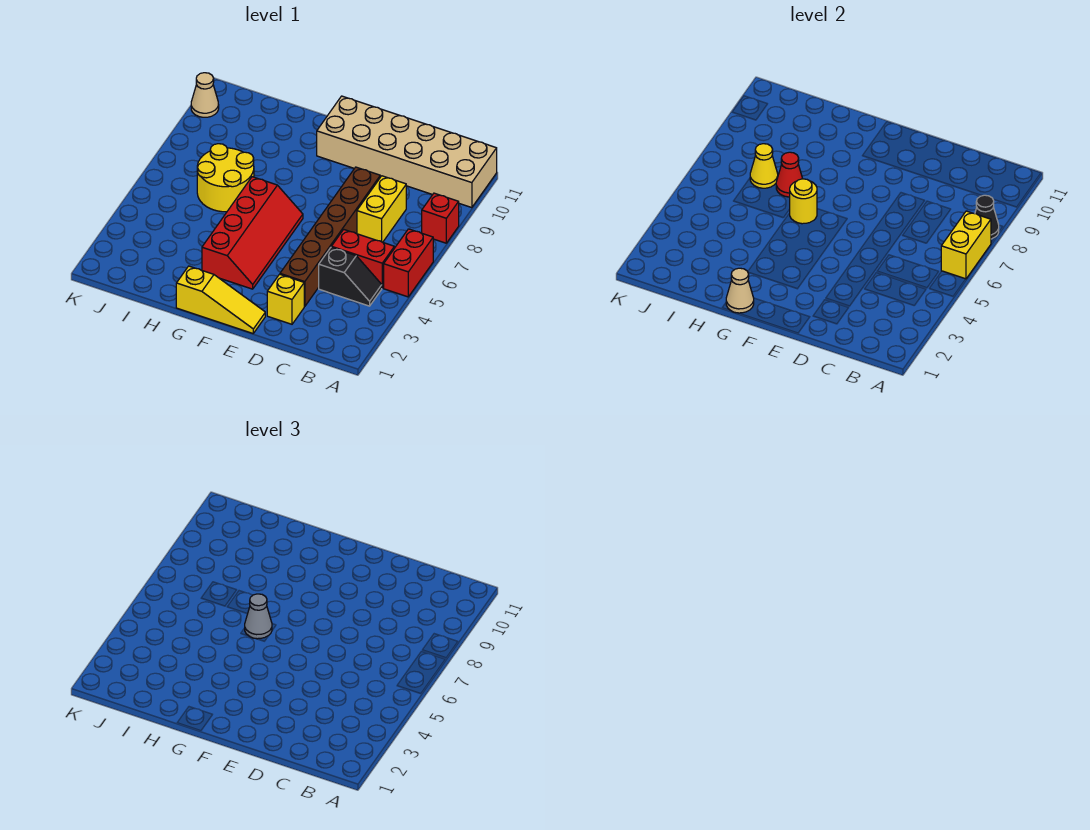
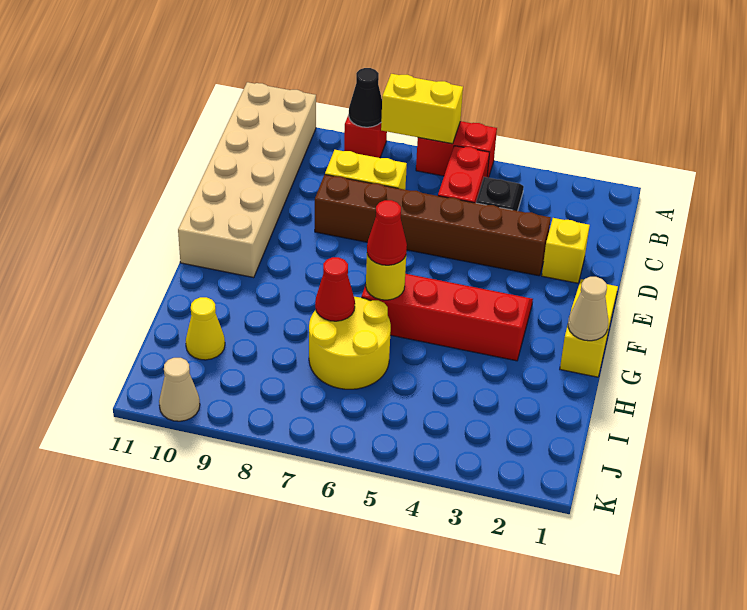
grey 1x1 cone [245,594,272,639] -> red 1x1 cone [367,200,407,265]
yellow 1x1 cone [750,144,778,188] -> yellow 1x1 cone moved to [186,297,225,360]

